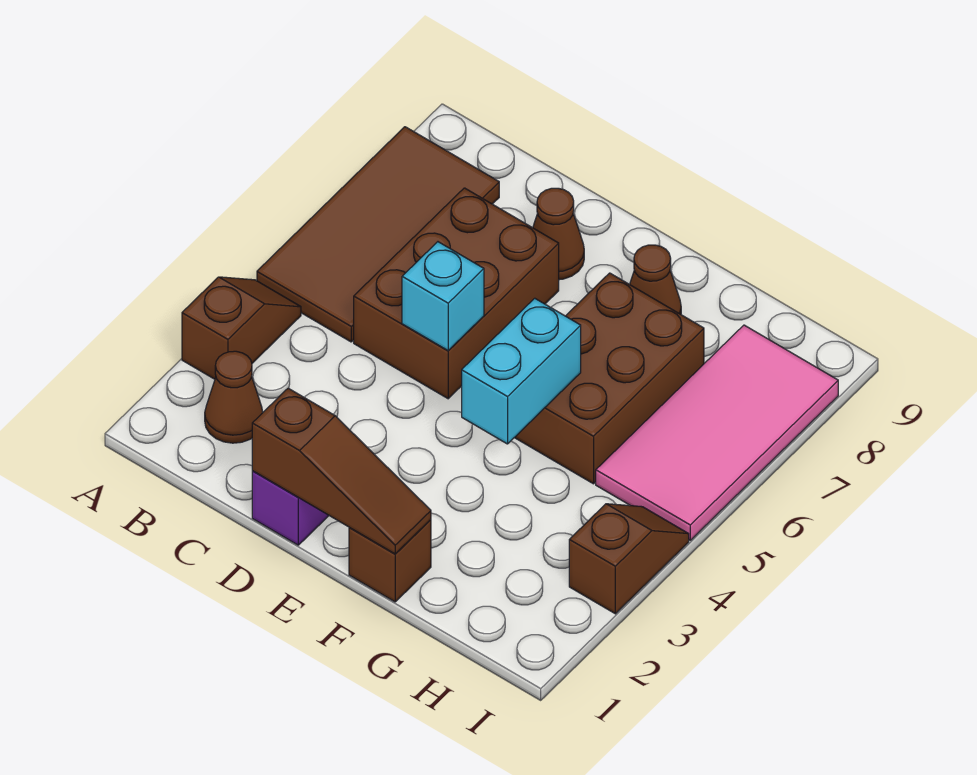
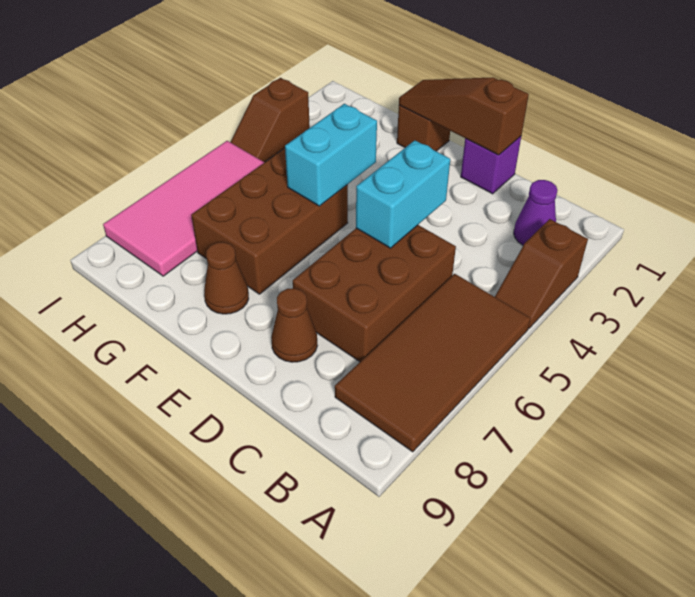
brown 1x1 cone [205,351,263,443] -> purple 1x1 cone [514,180,558,245]
cyan 1x1 brick [402,242,484,351] -> cyan 1x2 brick [356,140,450,248]

